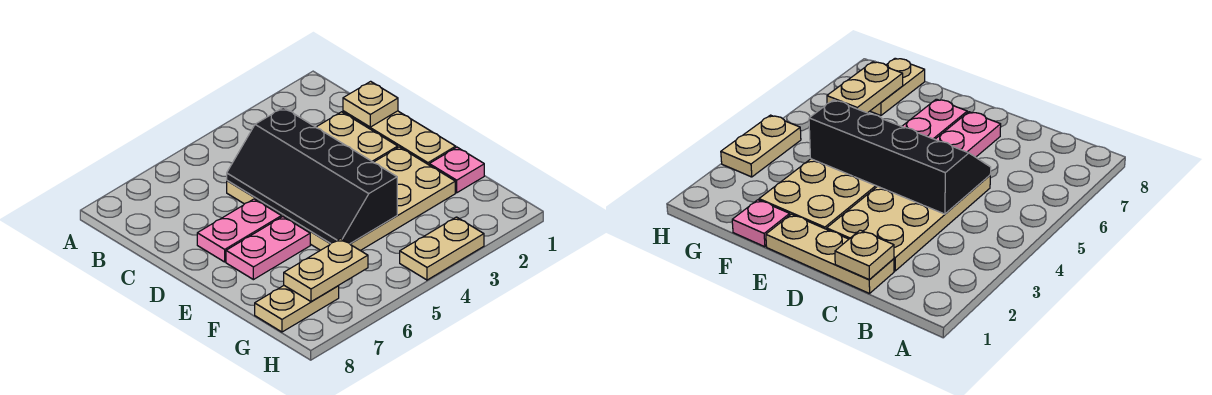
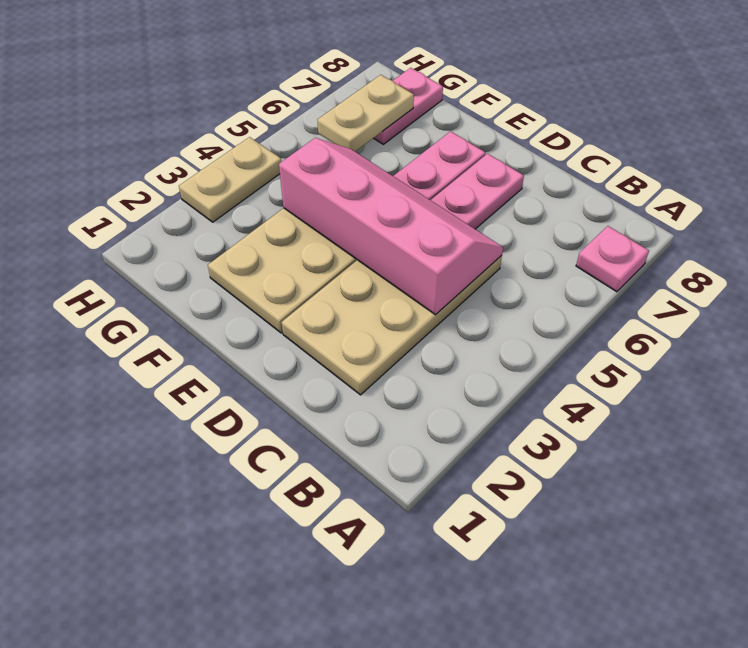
tan 1x3 plate [343,111,456,165] -> none
tan 1x1 plate [343,81,398,127] -> none
black 2x4 slope [227,108,397,244] -> pink 2x4 slope [279,138,503,315]
pink 1x1 plate [429,147,484,193] -> pink 1x1 plate moved to [576,226,649,292]
tan 1x2 plate [255,286,339,332] -> pink 1x2 plate [374,68,443,144]

